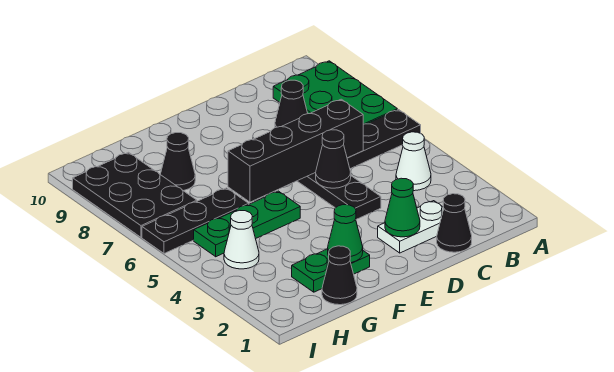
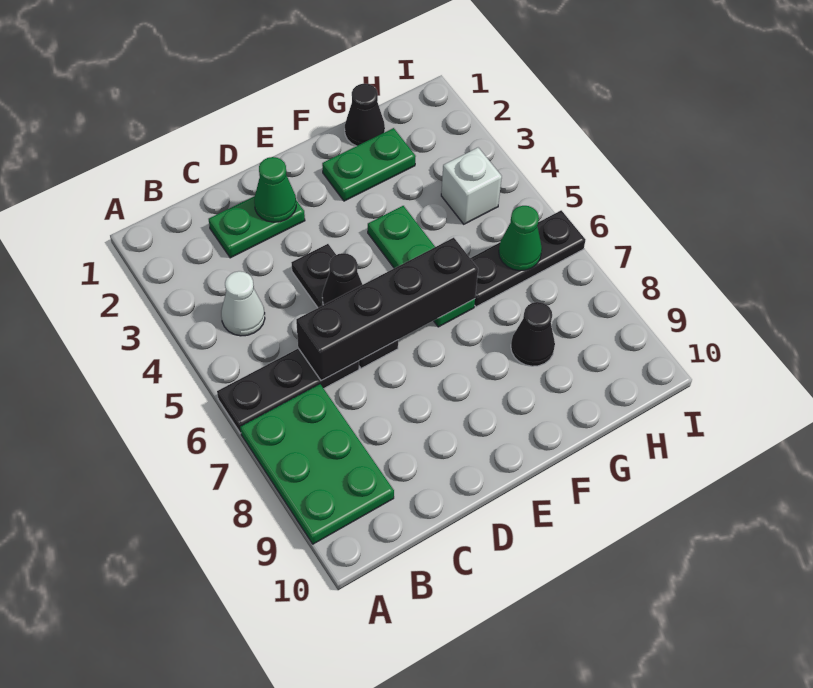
black 1x1 cone [437,194,472,252] -> none
white 1x2 plate [378,201,444,253] -> green 1x2 plate [209,196,305,258]
black 1x1 cone [275,80,308,128] -> none
green 1x1 cone [328,205,363,263] -> green 1x1 cone moved to [499,206,542,271]
green 1x3 plate [194,191,300,257] -> green 1x3 plate turned to [368,206,475,327]
white 1x1 cone [224,211,259,269] -> white 1x1 brick [441,148,502,224]
black 2x3 plate [73,152,197,237] -> none

